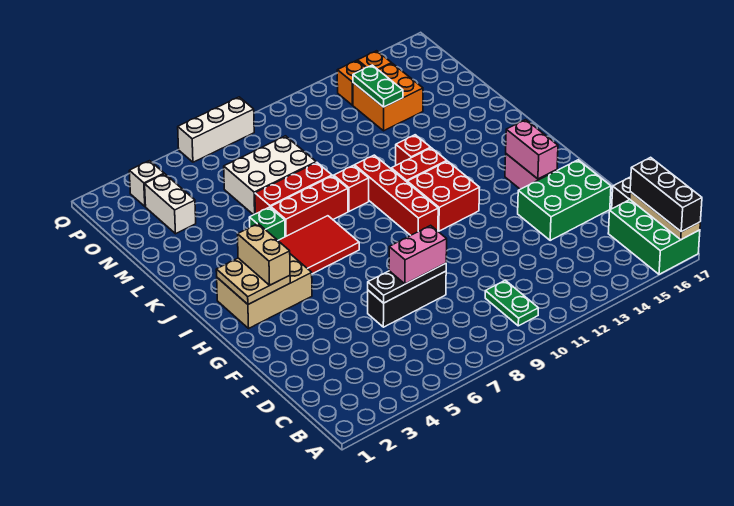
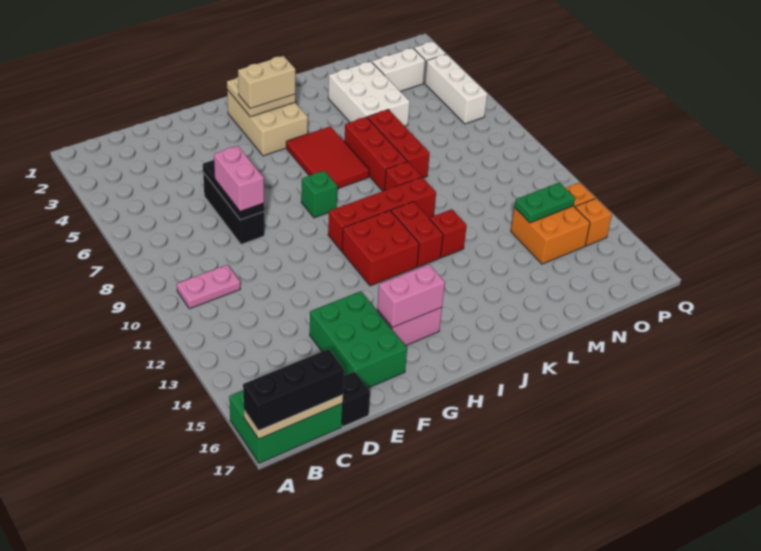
green 1x2 plate [485,280,538,326] -> pink 1x2 plate [177,265,240,309]
green 1x1 brick [249,207,285,240] -> green 1x1 brick moved to [301,171,337,218]
white 2x3 brick [224,136,316,215] -> white 2x3 brick moved to [328,61,410,126]
white 1x3 brick [178,97,254,162] -> white 1x3 brick moved to [425,54,487,124]

